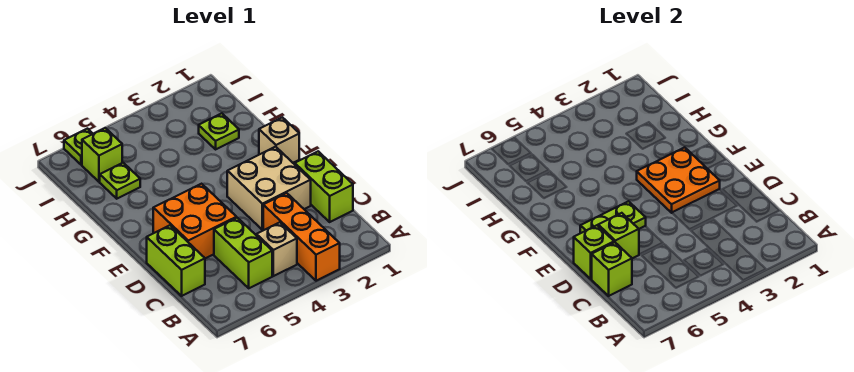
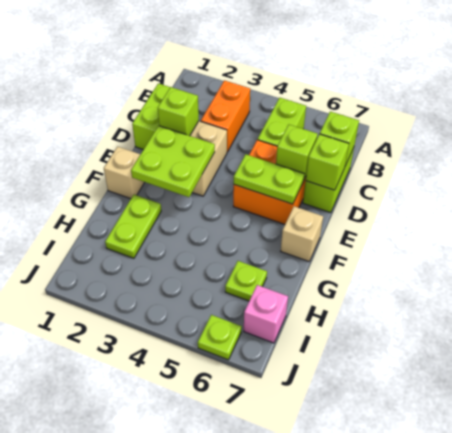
orange 1x3 brick [263,193,340,281] -> orange 1x2 brick [201,80,250,152]
tan 1x1 brick [256,222,297,276] -> tan 1x1 brick moved to [281,206,323,261]
orange 2x2 plate [637,147,720,213] -> lime 2x2 plate [131,126,215,197]
lime 1x1 plate [199,113,239,149] -> lime 1x2 plate [105,195,161,258]
lime 1x1 brick [82,128,122,182] -> lime 1x1 brick moved to [158,87,199,136]
none -> pink 1x1 brick [244,285,288,343]

